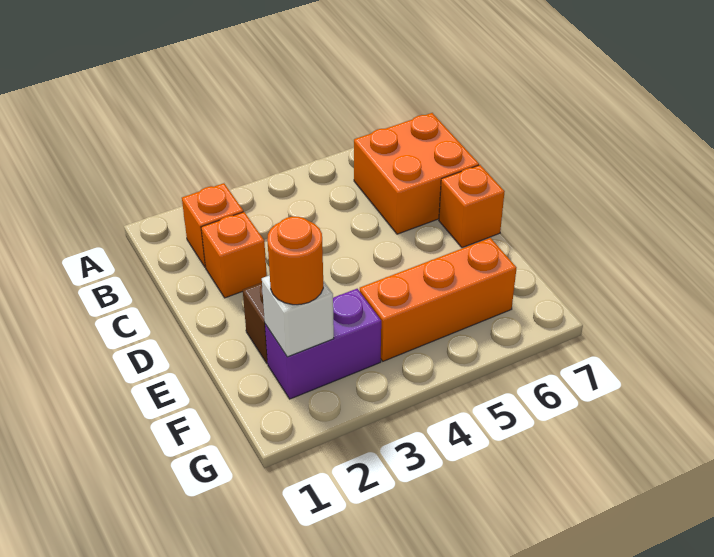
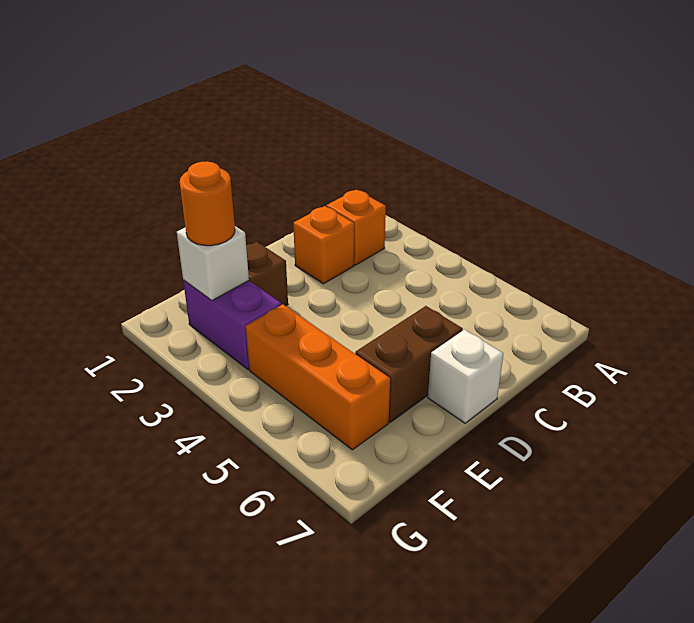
orange 2x2 brick [354,113,479,234] -> none
none -> brown 1x2 brick [355,306,463,422]
orange 1x1 brick [439,165,505,248] -> white 1x1 brick [428,330,503,423]

